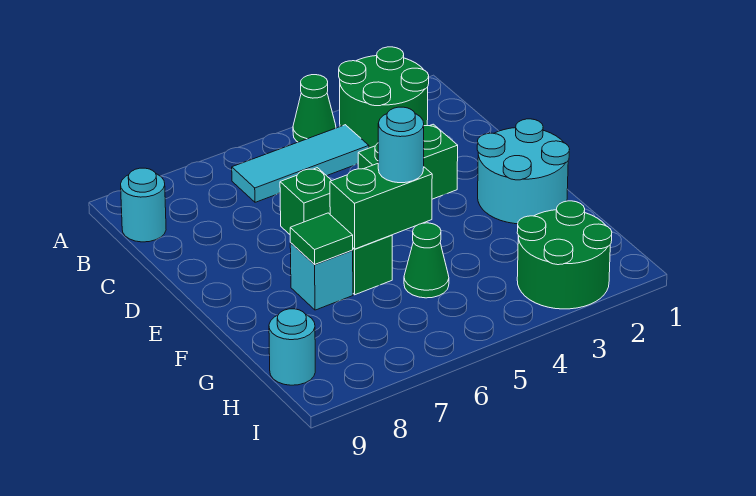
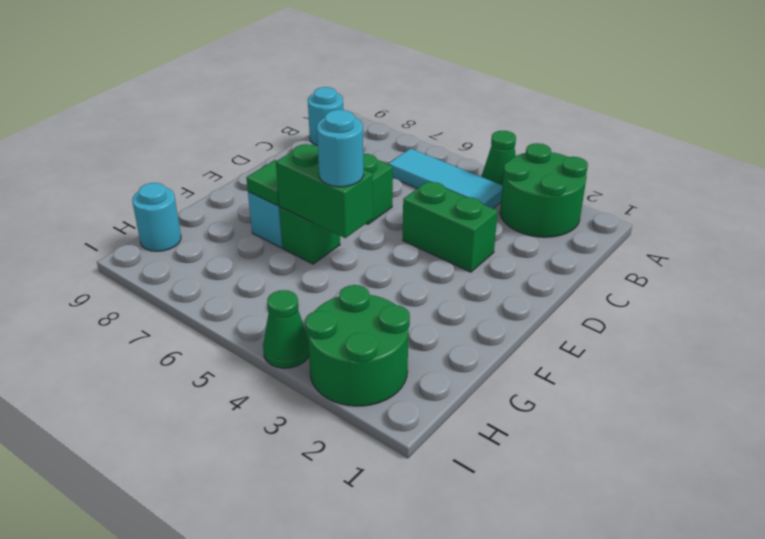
cyan 2x2 round brick [477,119,570,224] -> none
green 1x1 cone [404,223,449,298] -> green 1x1 cone moved to [263,290,309,368]

